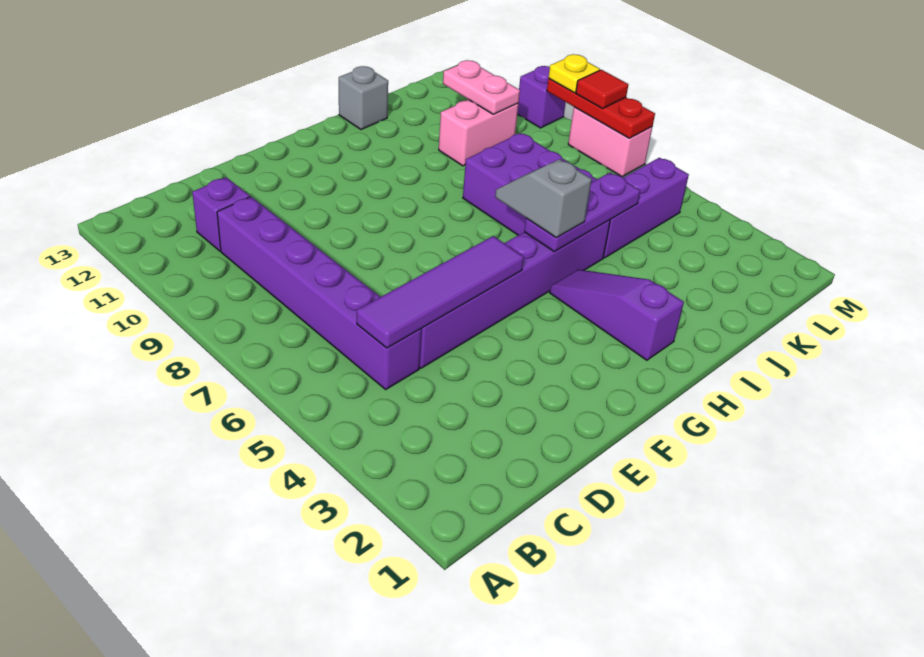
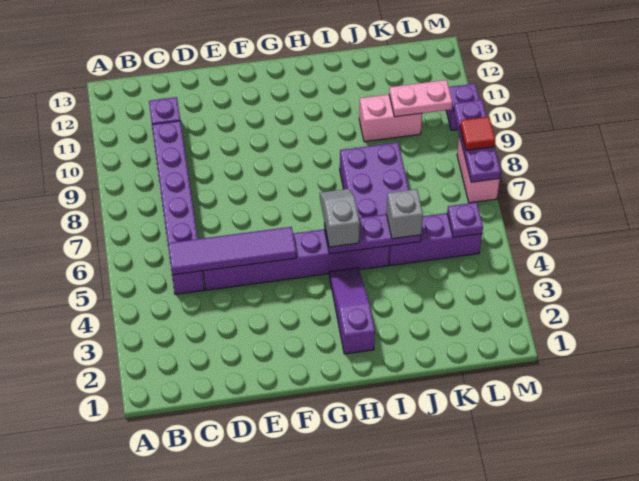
grey 1x1 brick [339,66,388,130] -> grey 1x1 brick moved to [386,189,423,239]
pink 1x2 plate [443,60,520,114] -> pink 1x2 plate turned to [389,80,452,117]
none -> purple 1x1 plate [447,202,483,237]
red 1x3 plate [547,79,655,138] -> purple 1x3 plate [454,100,501,182]
yellow 1x1 plate [548,54,600,93] -> none

